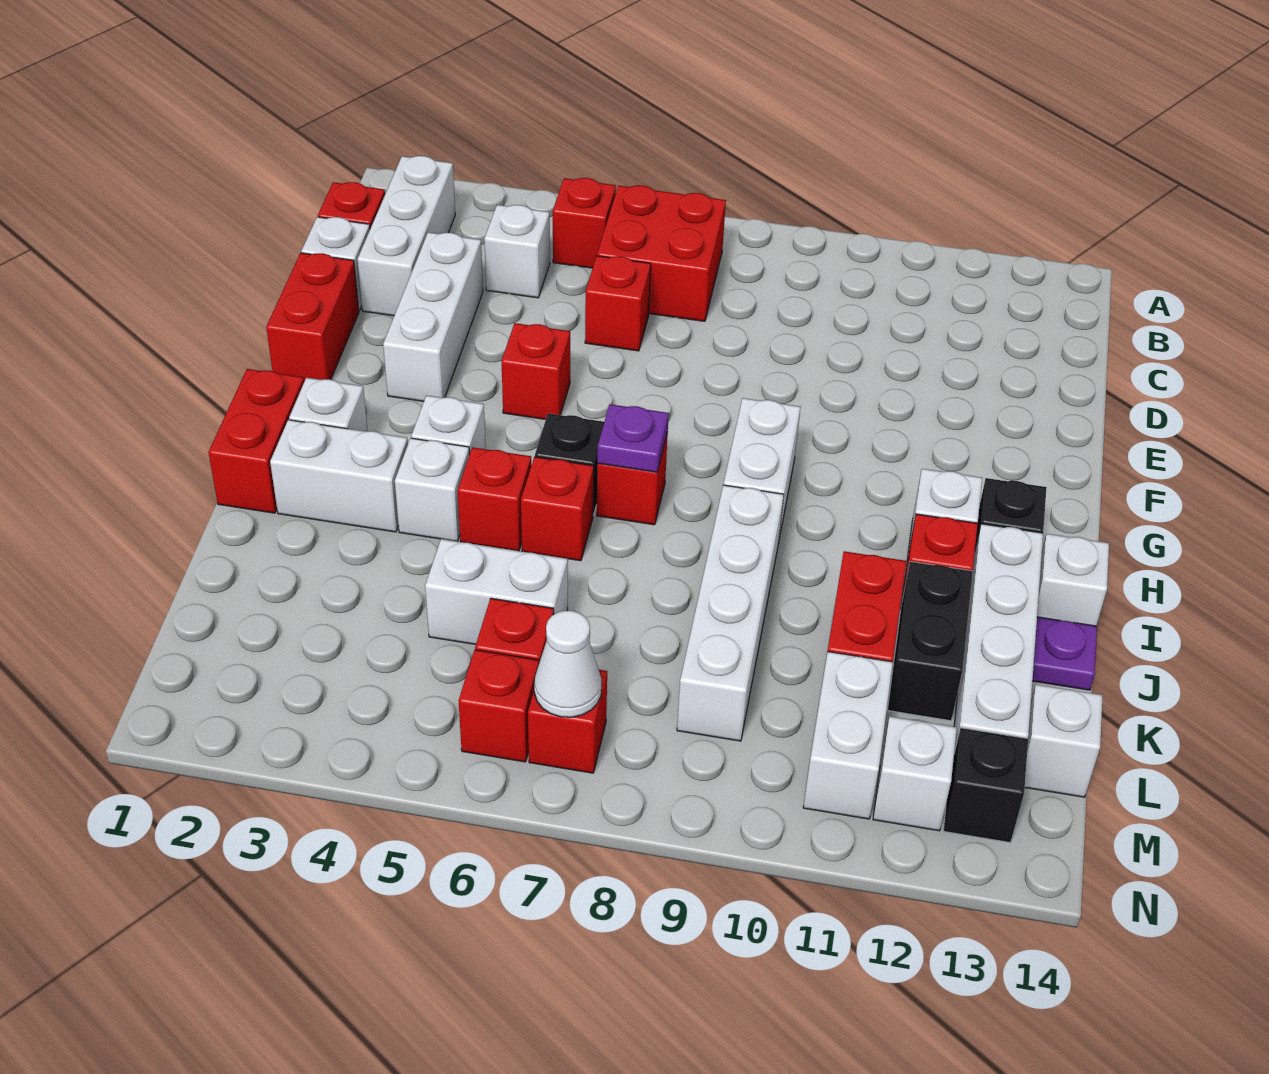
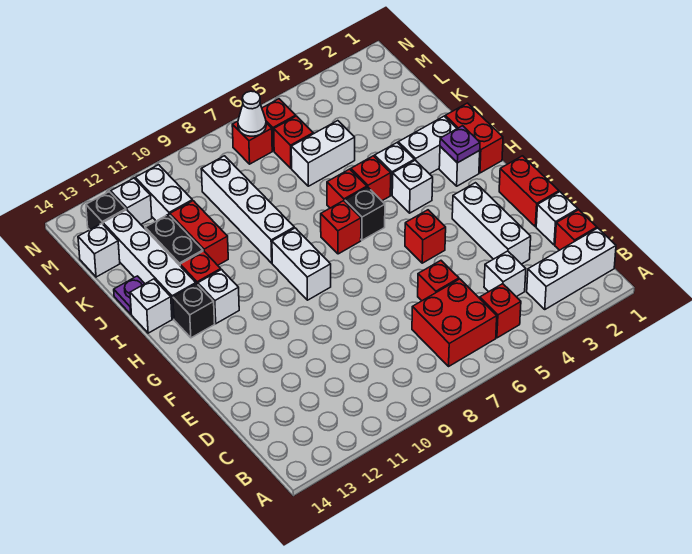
white 1x3 brick [357,156,455,316] -> white 1x3 brick turned to [527,228,616,309]
purple 1x1 plate [597,404,669,472] -> purple 1x1 plate moved to [440,126,480,163]

